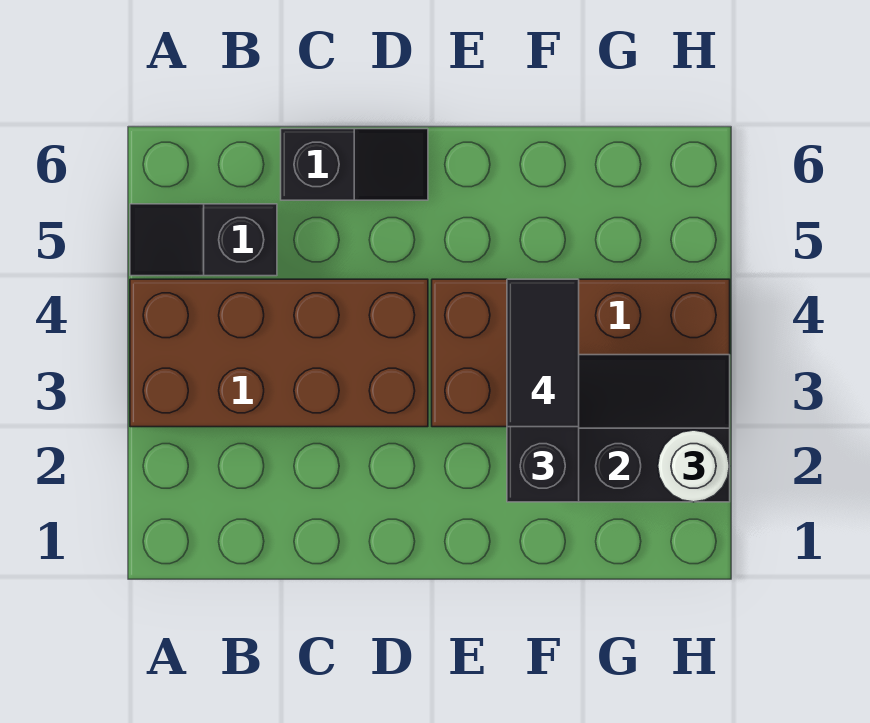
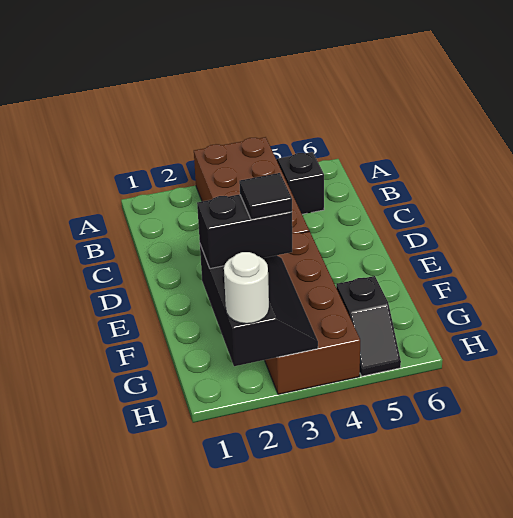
black 1x2 slope [281,129,428,200] -> black 1x2 slope moved to [336,276,401,376]
black 1x2 tile [507,279,579,427] -> black 1x1 tile [239,173,292,220]

